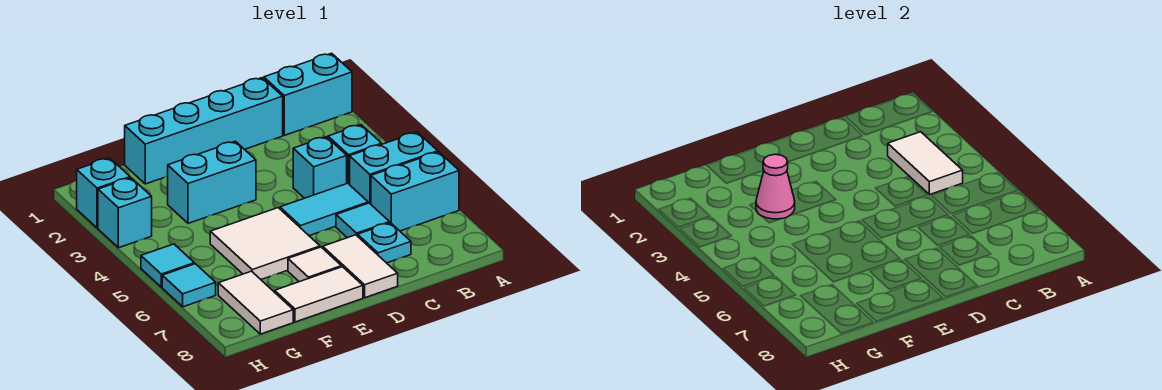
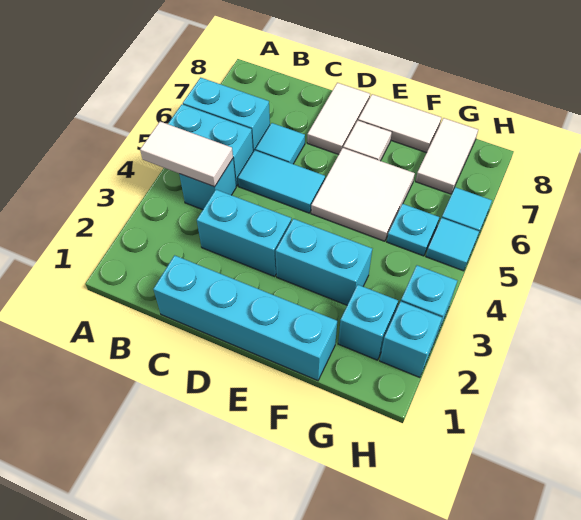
cyan 1x2 brick [264,53,352,135] -> cyan 1x2 brick moved to [197,190,291,276]
white 1x2 tile [888,132,963,195] -> white 1x2 tile turned to [140,122,233,187]
cyan 1x1 brick [293,137,347,198] -> cyan 1x1 brick moved to [338,285,398,360]
cyan 1x1 plate [358,223,411,263] -> cyan 1x1 plate moved to [387,204,439,256]
pink 1x1 cone [756,154,795,219] -> none

